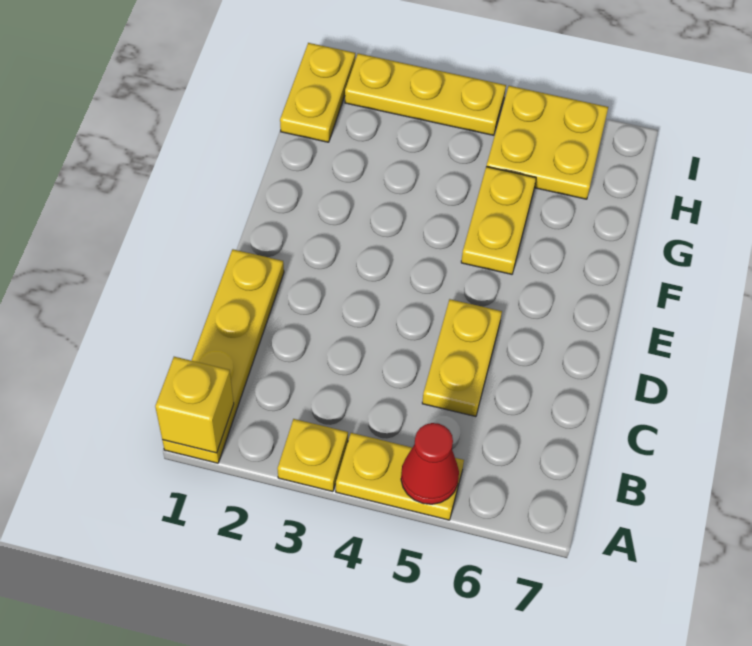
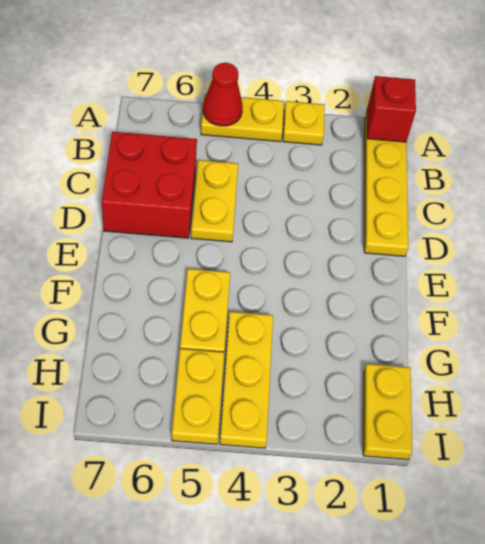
yellow 1x1 brick [155,357,234,453] -> red 1x1 brick [367,76,416,142]
none -> red 2x2 brick [102,132,197,238]
yellow 2x2 plate [486,86,608,199] -> yellow 1x2 plate [172,349,224,444]
yellow 1x3 plate [345,53,506,135] -> yellow 1x3 plate turned to [220,312,273,448]

